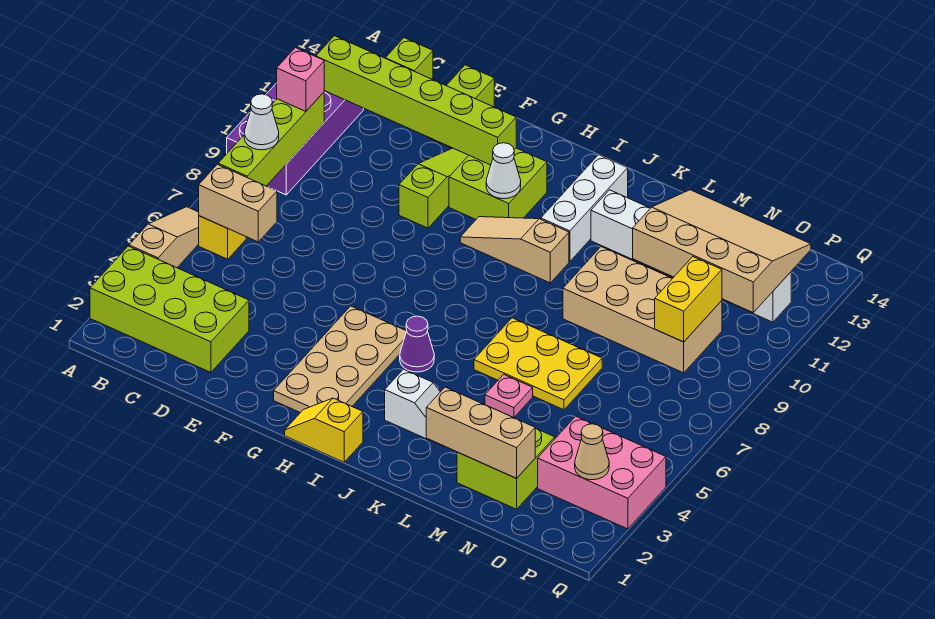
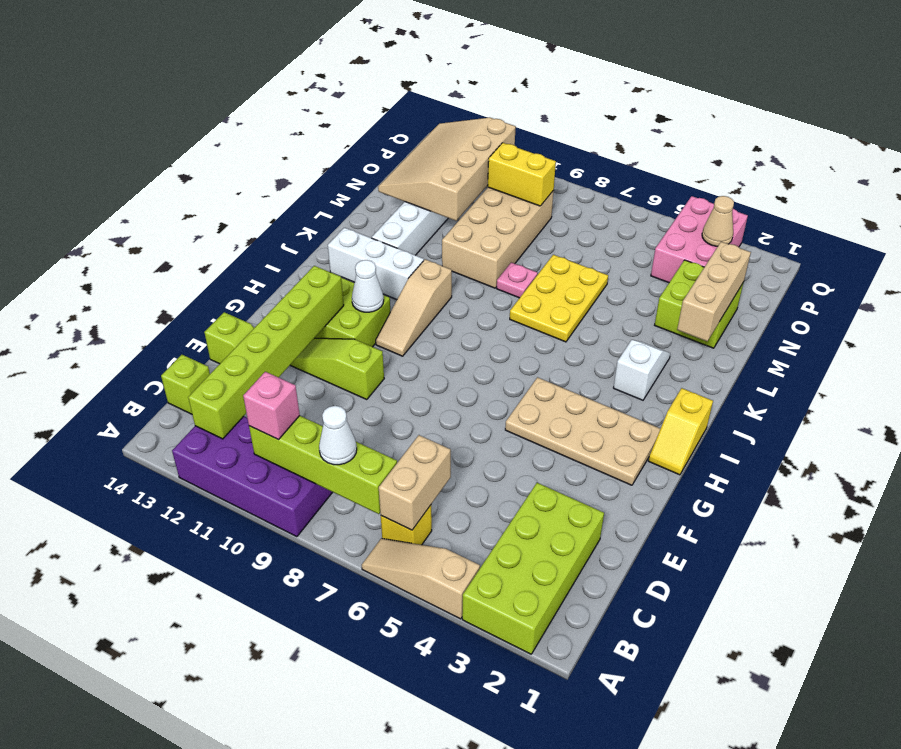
purple 1x1 cone [400,316,434,372] -> none
pink 1x1 plate [485,374,533,418] -> pink 1x1 plate moved to [497,262,538,298]

